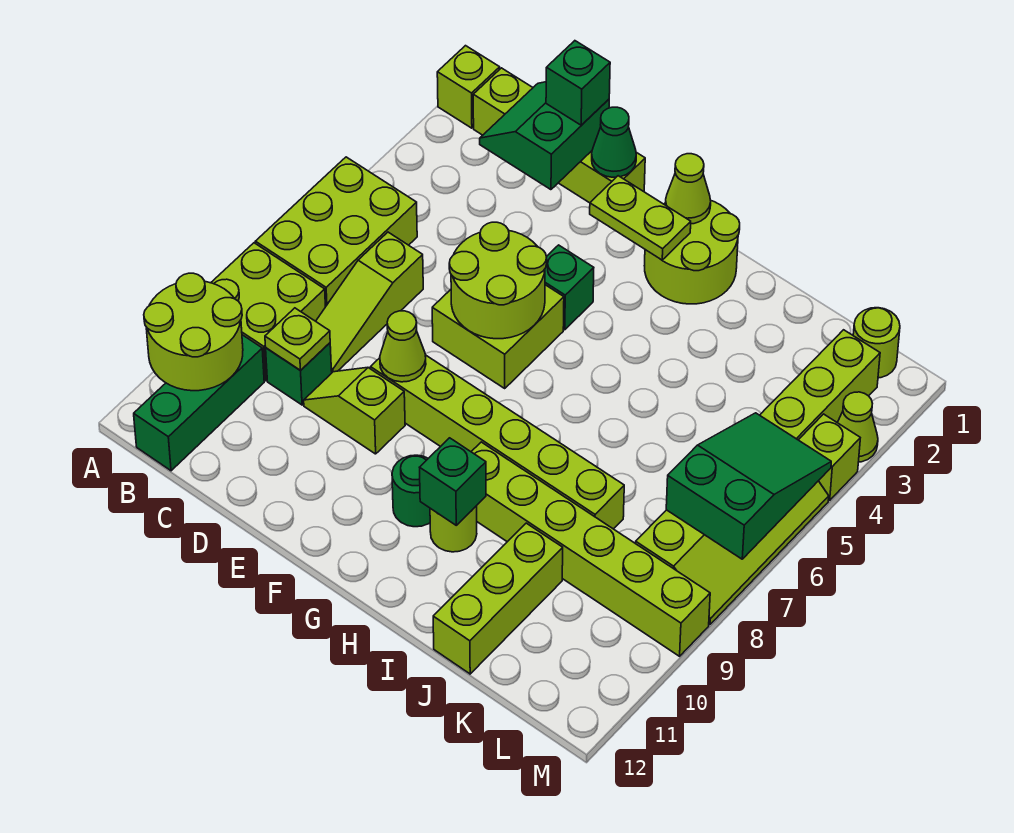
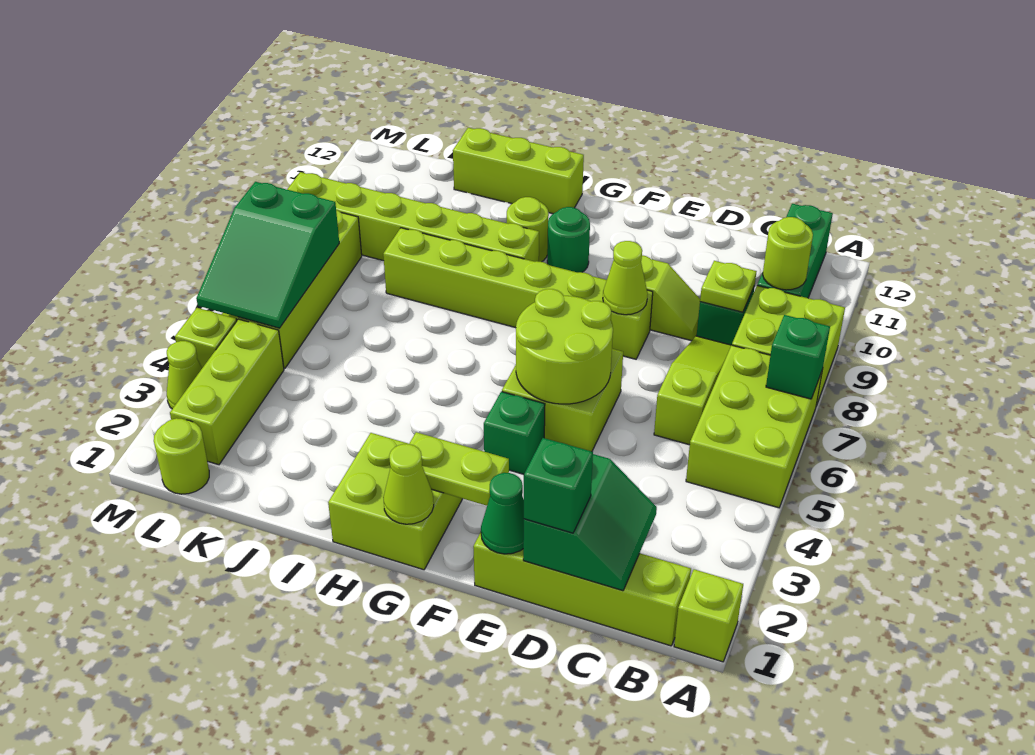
lime 2x2 round brick [144,273,243,391] -> lime 1x1 round brick [763,217,813,290]
lime 2x2 round brick [644,201,740,304] -> lime 2x2 brick [328,433,462,570]
green 1x1 brick [420,438,486,525] -> green 1x1 brick moved to [766,315,830,399]
lime 1x3 brick [433,523,563,674] -> lime 1x3 brick turned to [453,128,584,214]

